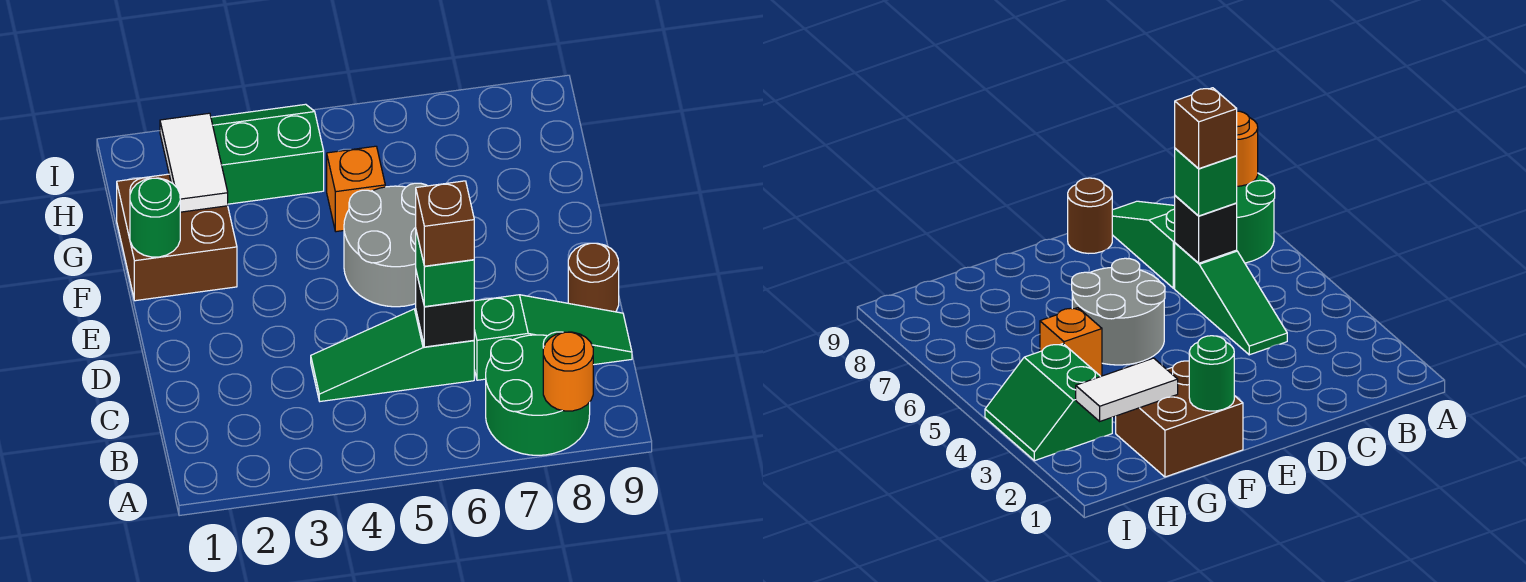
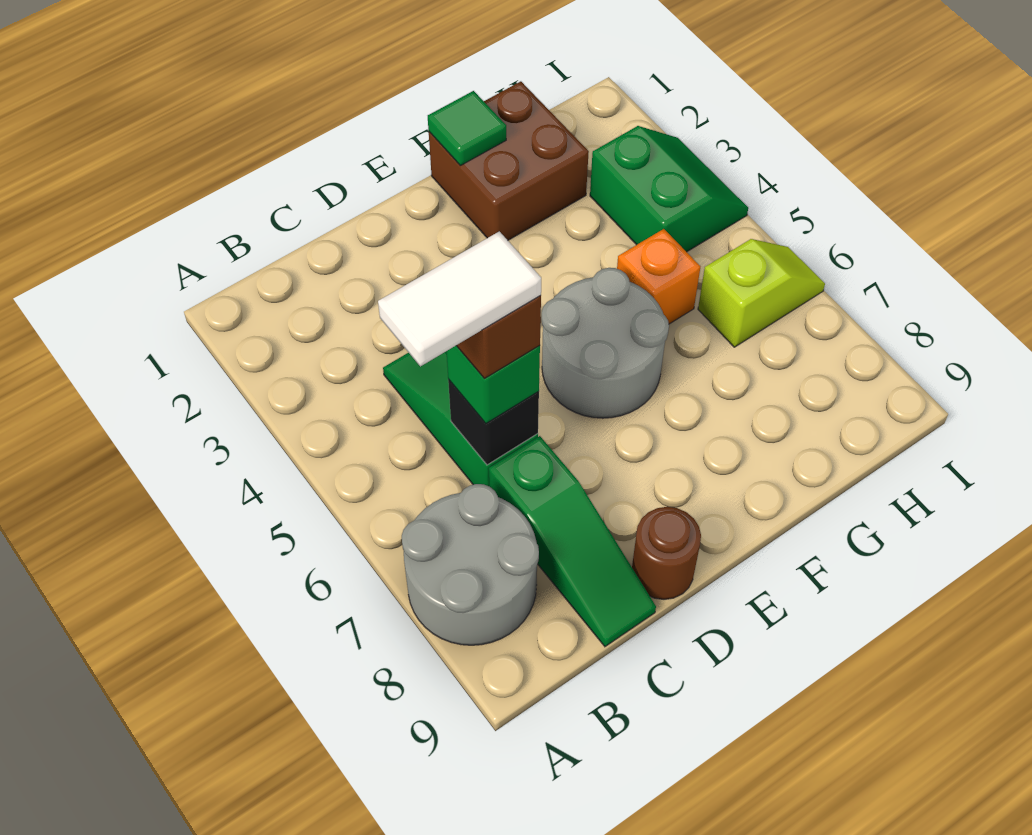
green 2x2 round brick [486,332,590,455] -> grey 2x2 round brick [402,484,539,645]
orange 1x1 round brick [543,332,593,411] -> none
green 1x1 round brick [130,178,180,257] -> green 1x1 tile [428,91,506,166]
white 1x2 tile [160,113,228,212] -> white 1x2 tile moved to [378,231,541,366]
none -> lime 1x2 slope [698,239,825,347]

